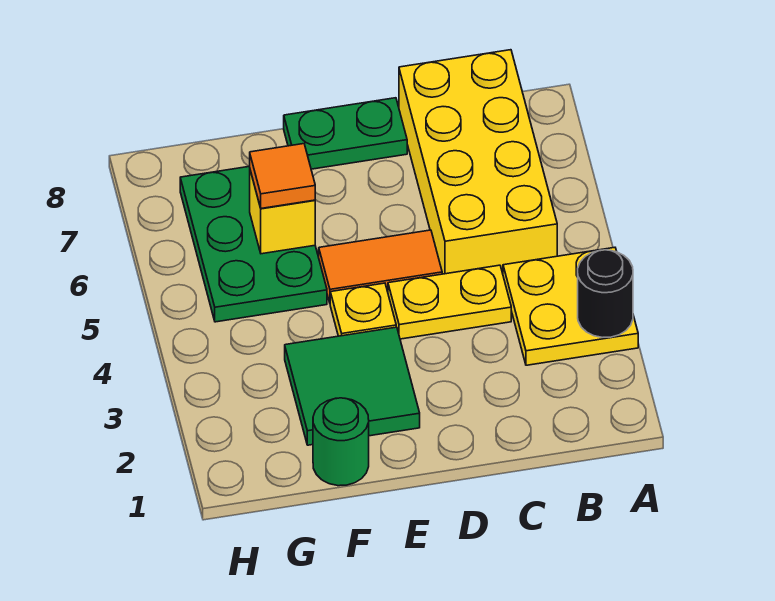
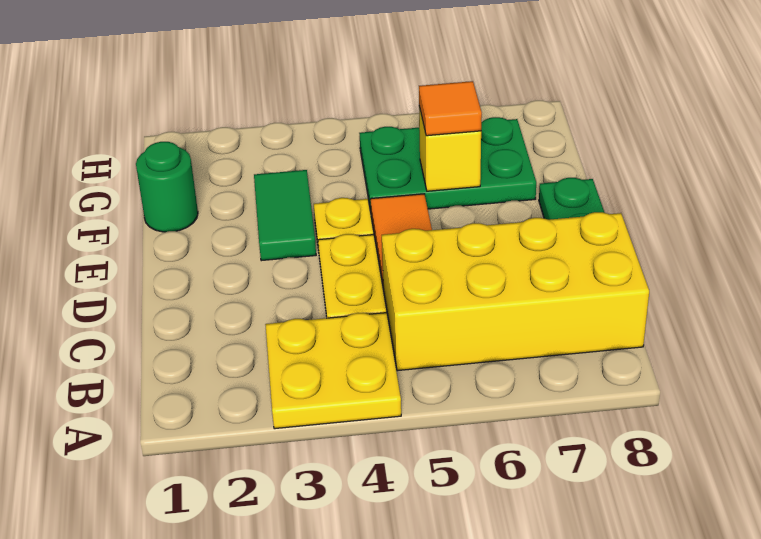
black 1x1 round brick [578,250,633,337] -> none
green 2x2 tile [285,327,420,445] -> green 1x2 tile [254,170,316,261]

